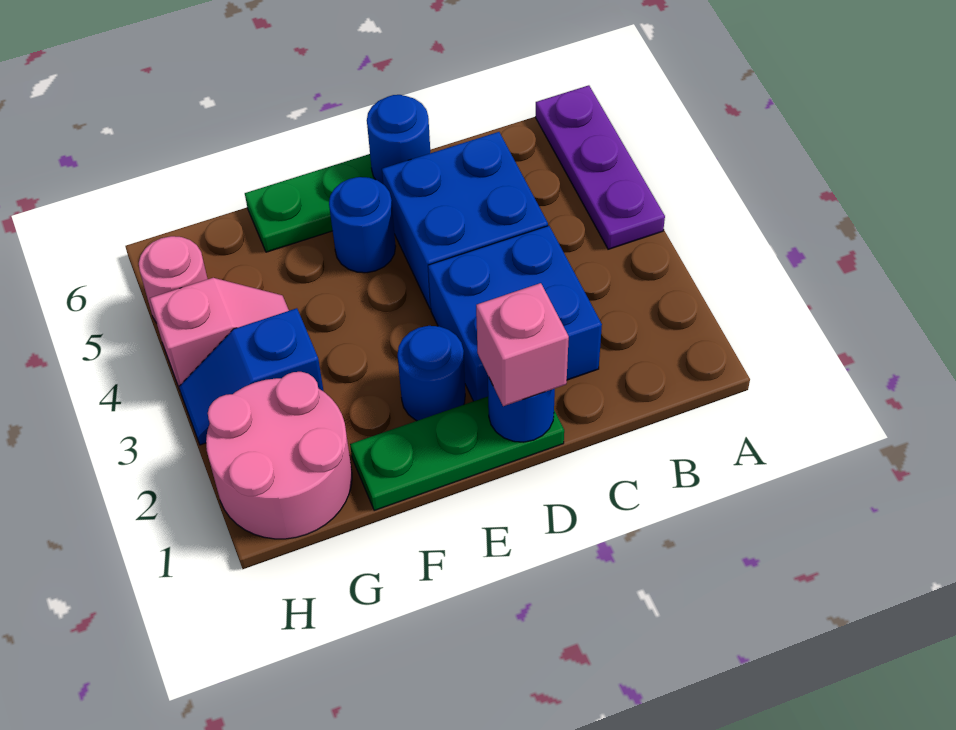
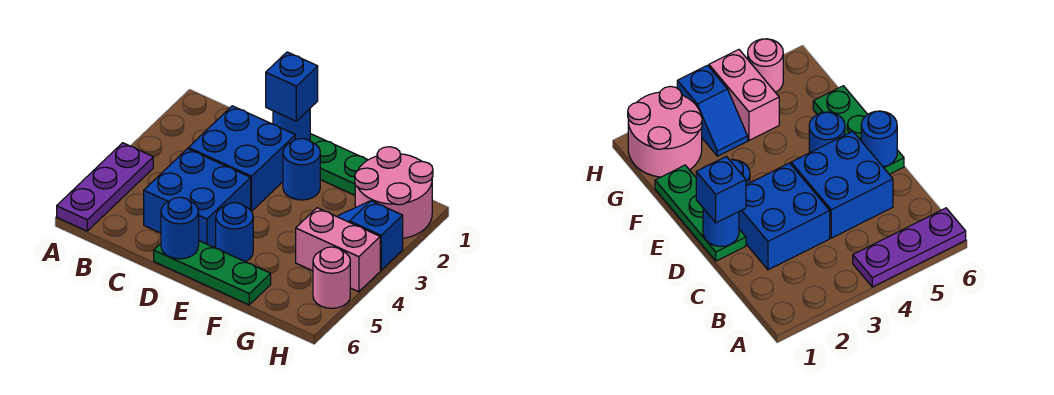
pink 1x1 brick [476,283,569,406] -> blue 1x1 brick [266,52,318,121]
blue 1x2 slope [179,308,323,445] -> blue 1x2 slope turned to [338,201,403,270]
pink 1x2 slope [150,278,289,387] -> pink 1x2 brick [296,208,380,292]

